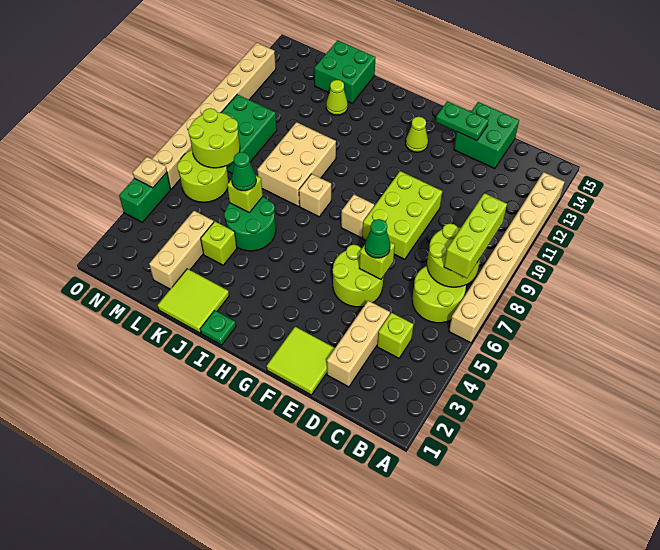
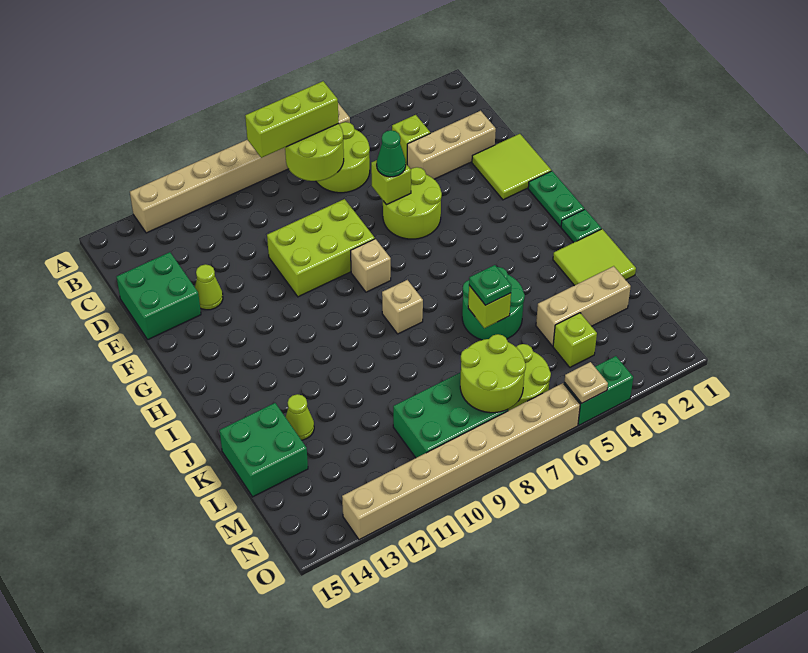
green 1x2 plate [436,101,488,141] -> green 1x2 plate moved to [528,171,584,227]
lime 1x1 cone [406,117,428,152] -> lime 1x1 cone moved to [195,264,223,310]
tan 2x3 brick [258,122,336,206] -> none
lime 1x1 brick [201,221,237,265] -> lime 1x1 brick moved to [553,313,597,367]
green 1x1 cone [232,152,256,191] -> green 1x1 plate [469,265,511,305]

